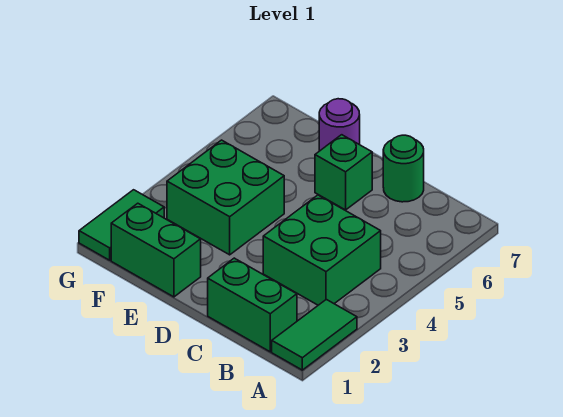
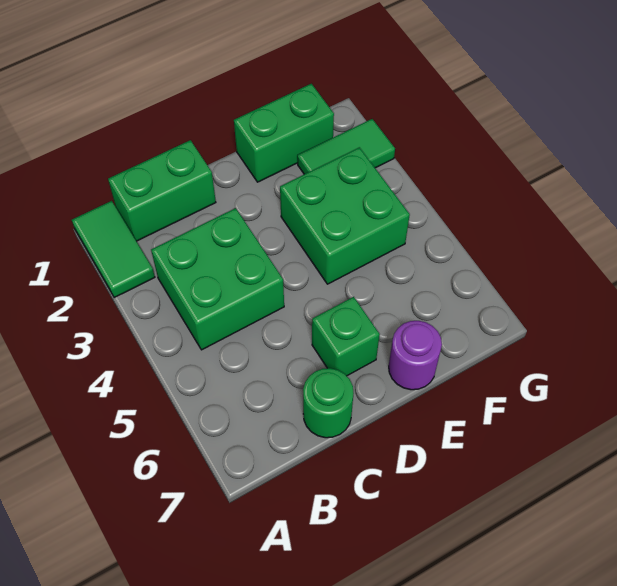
green 1x2 tile [79,190,164,260] -> green 1x2 tile turned to [297,119,395,174]

